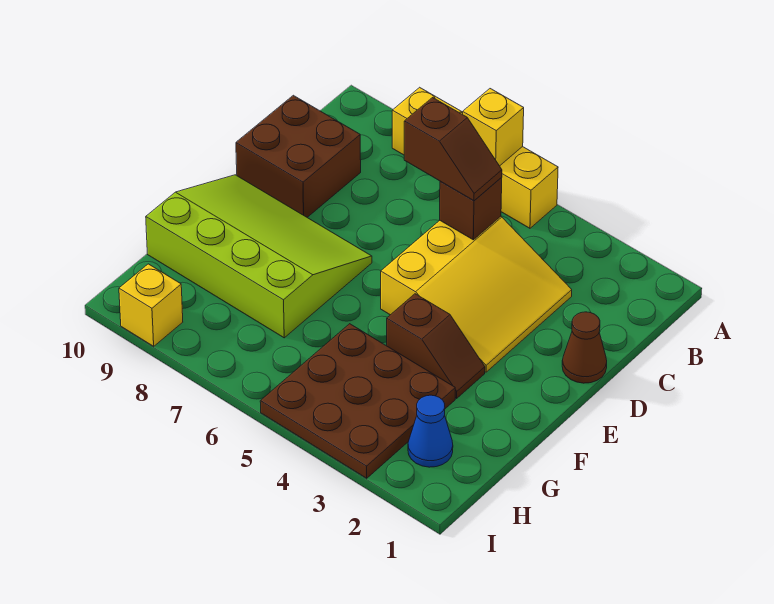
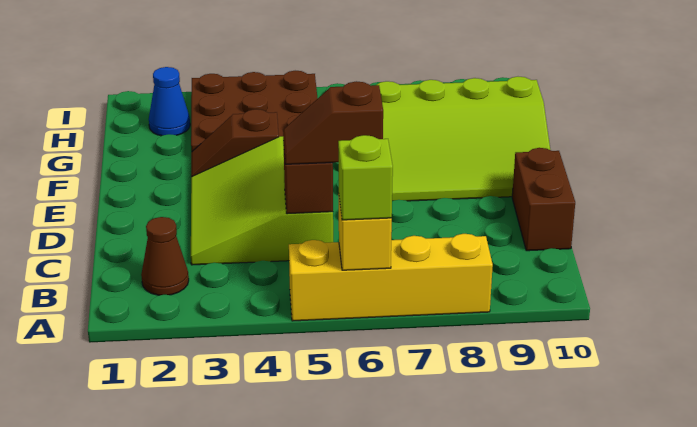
none -> lime 1x1 brick [338,135,393,220]
yellow 3x3 slope [381,217,572,372] -> lime 3x3 slope [191,136,333,265]
brown 2x2 brick [236,95,361,217] -> brown 1x2 brick [512,148,575,251]
brown 1x1 cone [562,312,607,383] -> brown 1x1 cone moved to [141,217,189,295]
yellow 1x1 brick [119,264,183,346] -> none

